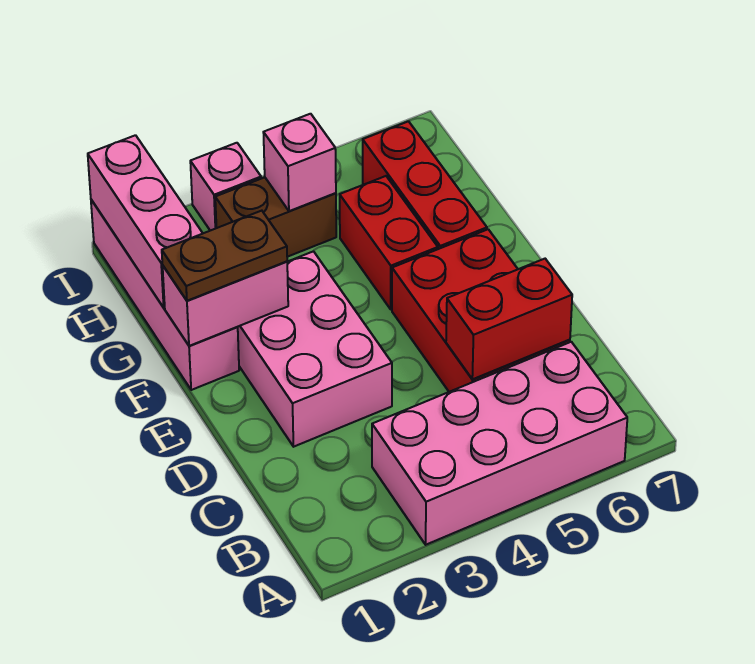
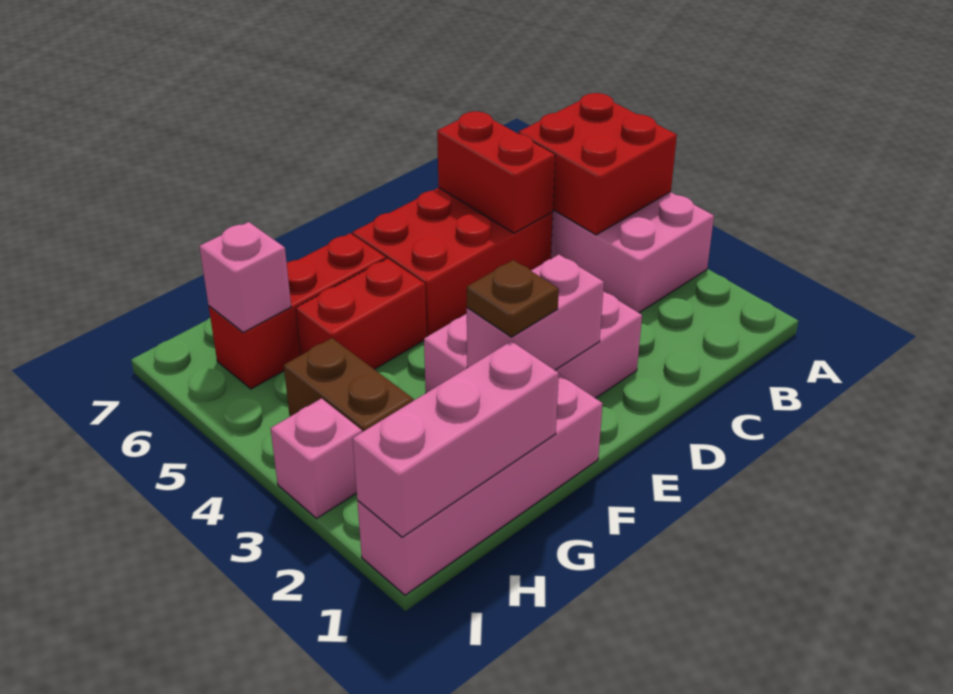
none -> red 2x2 brick [518,93,677,235]
pink 1x2 brick [163,261,288,346] -> pink 1x2 brick turned to [467,255,604,370]
brown 1x2 plate [162,211,287,301] -> brown 1x1 plate [467,260,559,337]
pink 1x1 brick [263,114,336,211] -> pink 1x1 brick moved to [199,222,291,332]

